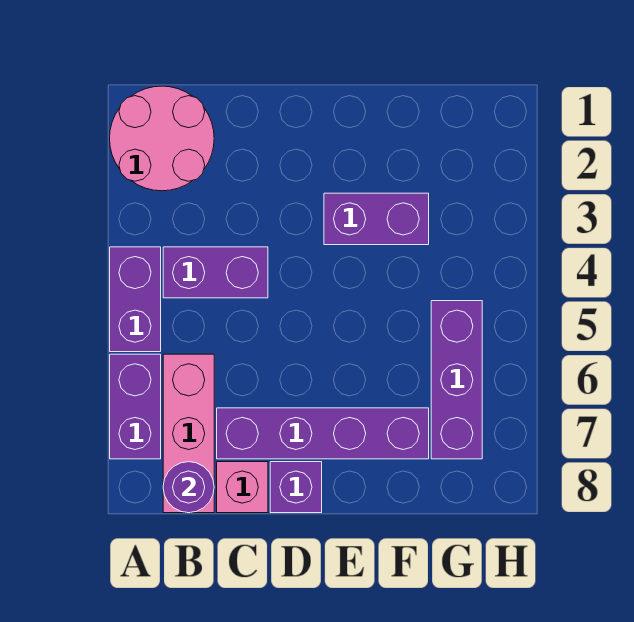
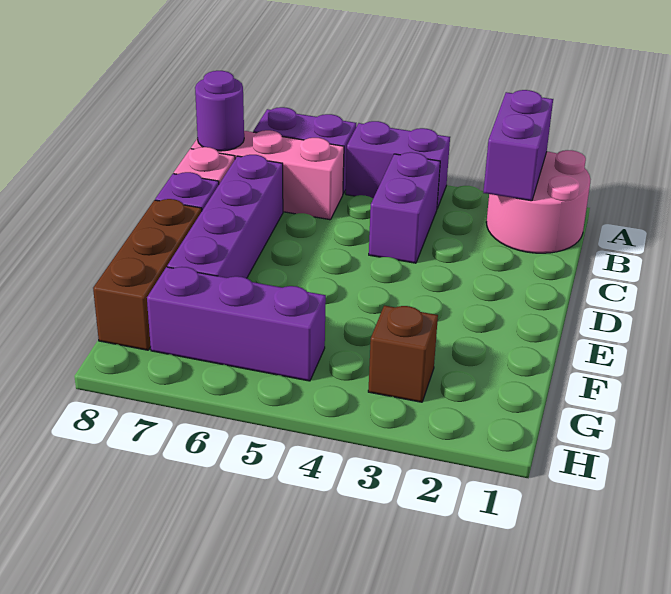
purple 1x2 brick [324,193,429,245] -> purple 1x2 brick moved to [483,90,553,201]
none -> brown 1x3 brick [93,199,202,350]
none -> brown 1x1 brick [368,306,438,402]

